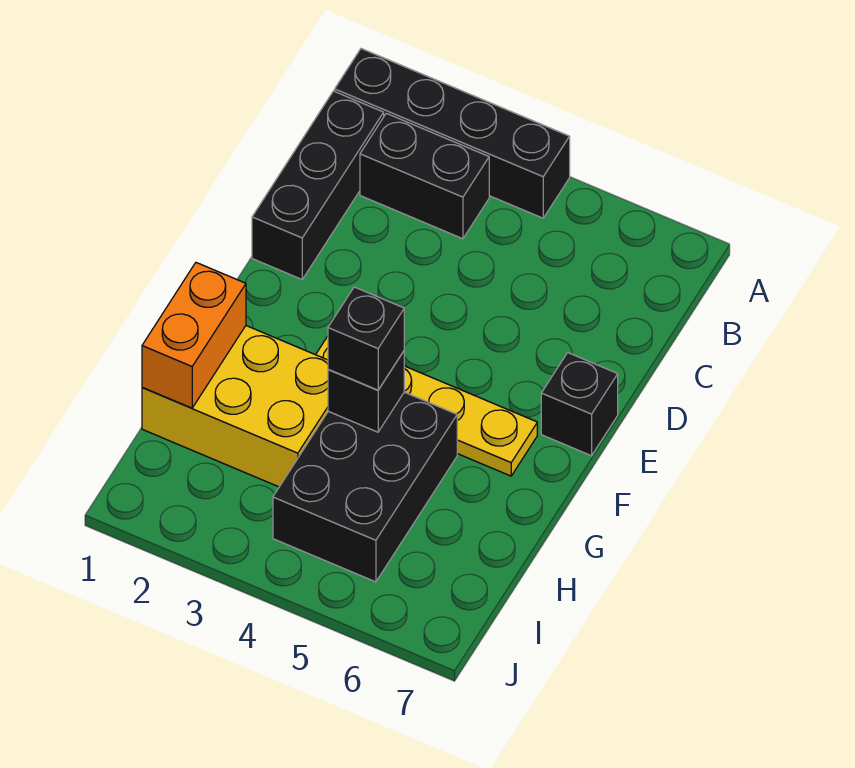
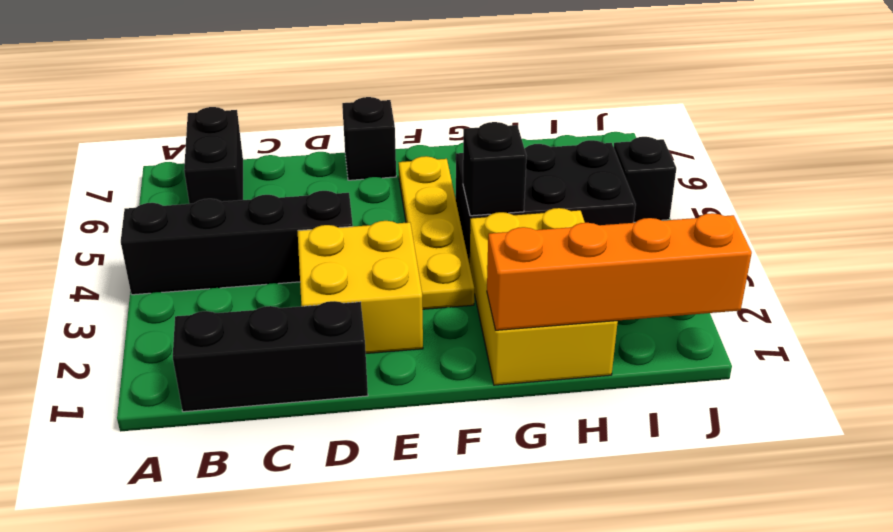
black 1x4 brick [335,49,570,218] -> black 1x4 brick turned to [121,191,353,295]
black 1x2 brick [360,113,489,239] -> black 1x2 brick moved to [184,107,243,204]
none -> yellow 2x2 brick [298,221,423,353]
orange 1x2 brick [142,263,246,408] -> orange 1x4 brick [487,213,752,330]
black 1x1 brick [328,287,404,390] -> black 1x1 brick moved to [614,137,676,222]

